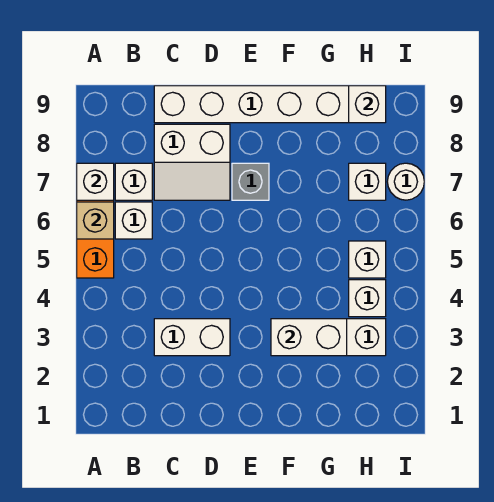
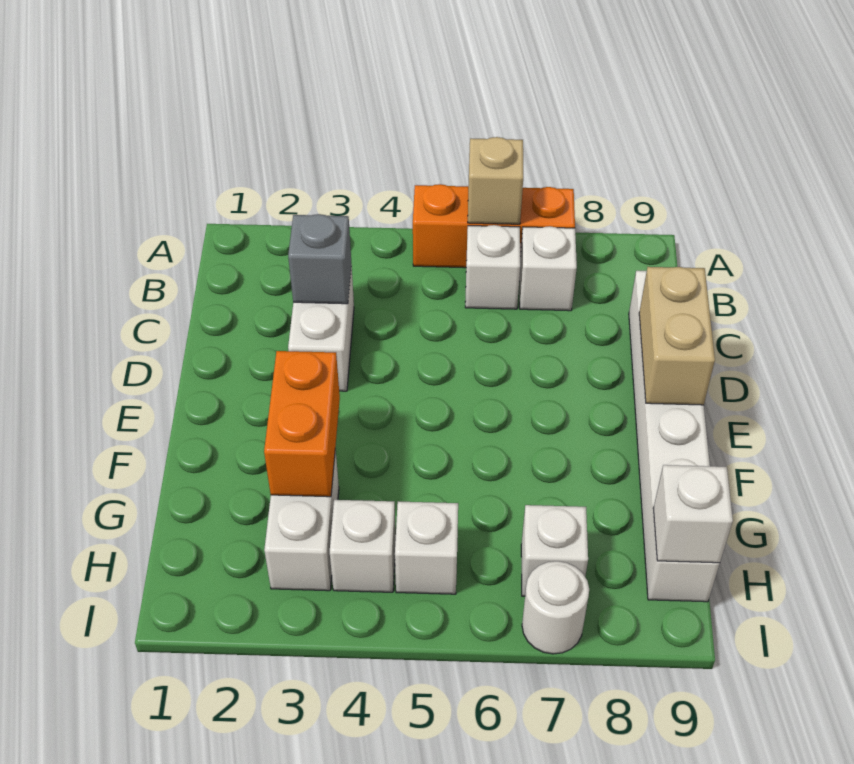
white 1x1 brick [77,163,114,200] -> none
white 2x2 slope [154,124,230,200] -> none
none -> tan 1x2 brick [639,267,715,405]
grey 1x1 brick [232,163,269,200] -> grey 1x1 brick moved to [288,214,351,304]
white 1x2 brick [271,319,347,356] -> orange 1x2 brick [264,351,340,497]

